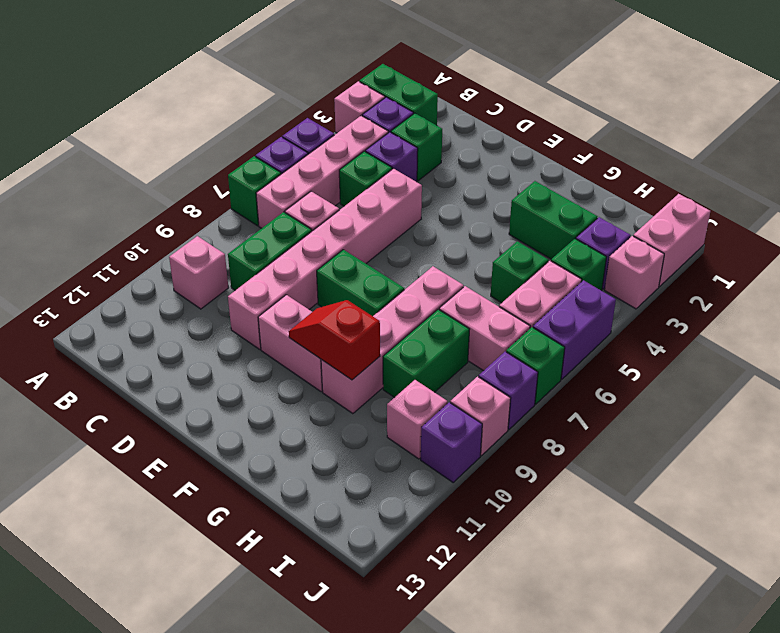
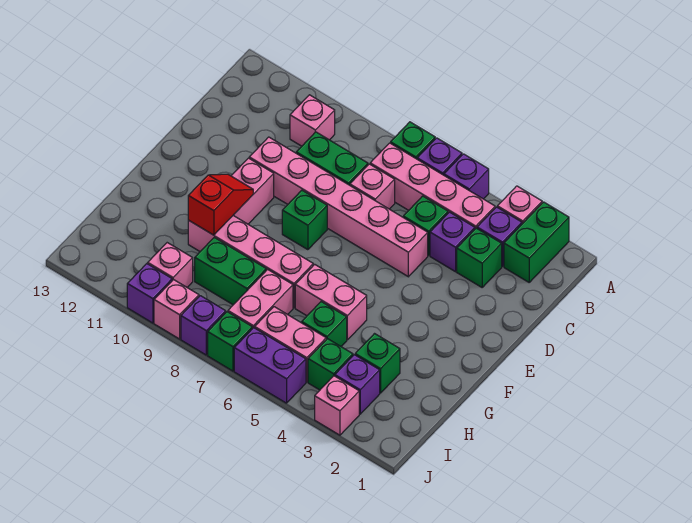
green 1x2 brick [317,250,404,316] -> green 1x1 brick [282,190,327,250]
green 1x2 brick [509,181,597,259] -> green 1x1 brick [355,334,400,393]
pink 1x2 brick [633,194,710,287] -> pink 1x2 brick moved to [295,264,367,340]

